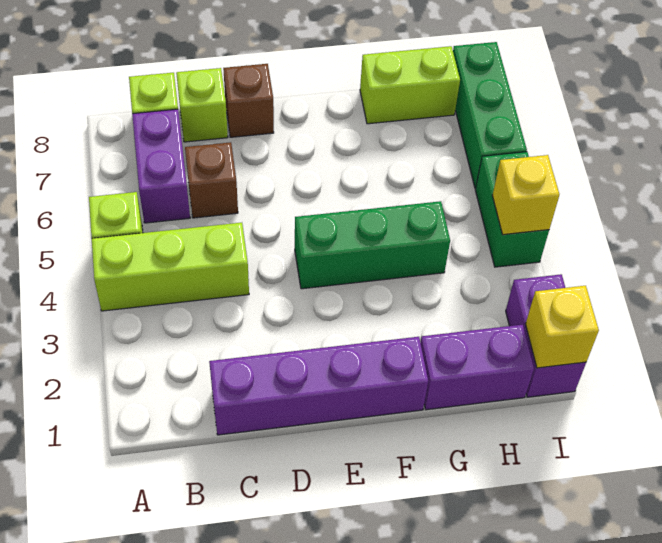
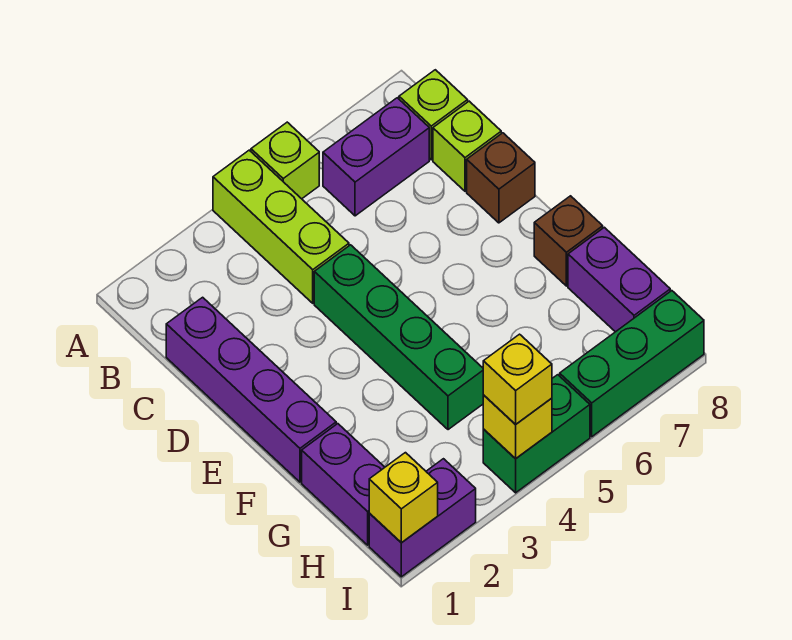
brown 1x1 brick [185,142,238,218] -> brown 1x1 brick moved to [534,196,603,286]
green 1x3 brick [295,201,450,289] -> green 1x4 brick [314,245,483,430]
lime 1x2 brick [360,46,460,124] -> purple 1x2 brick [568,227,670,332]
none -> yellow 1x1 brick [483,334,552,425]

